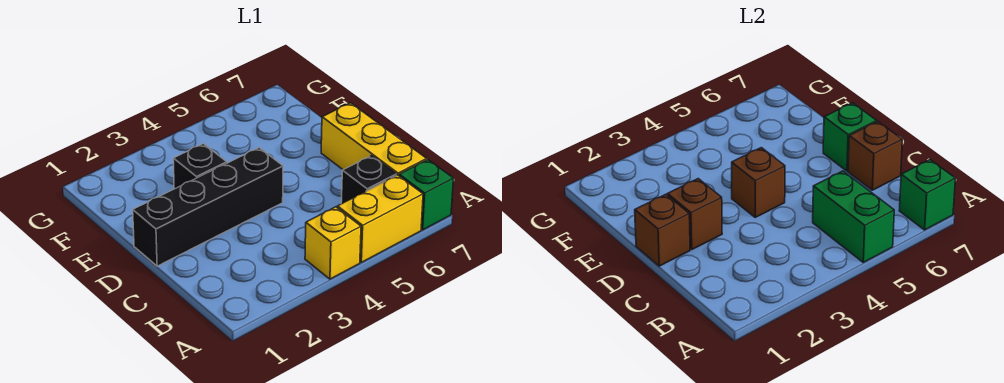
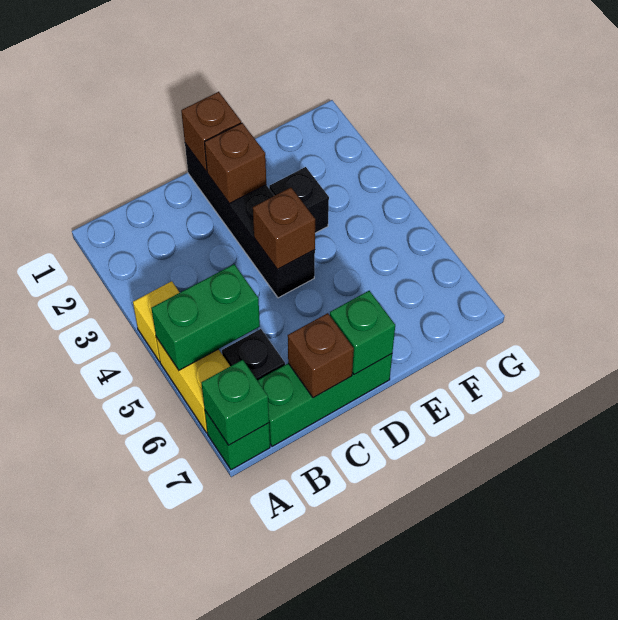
yellow 1x3 brick [321,103,427,175] -> green 1x3 brick [257,354,392,446]

